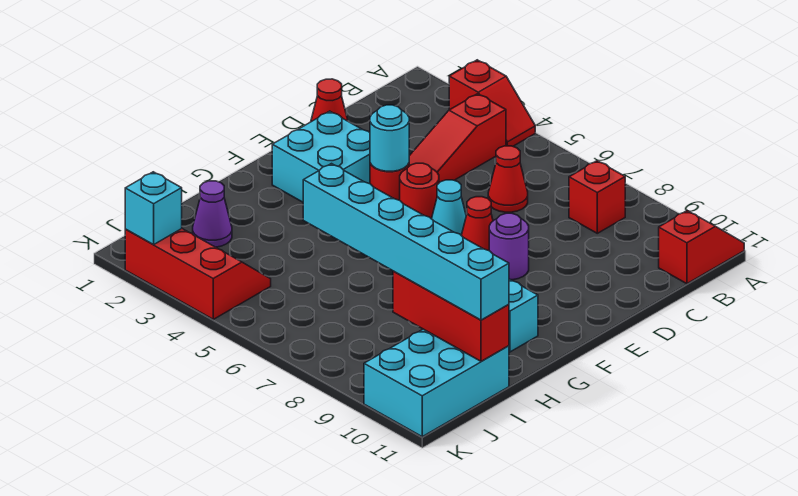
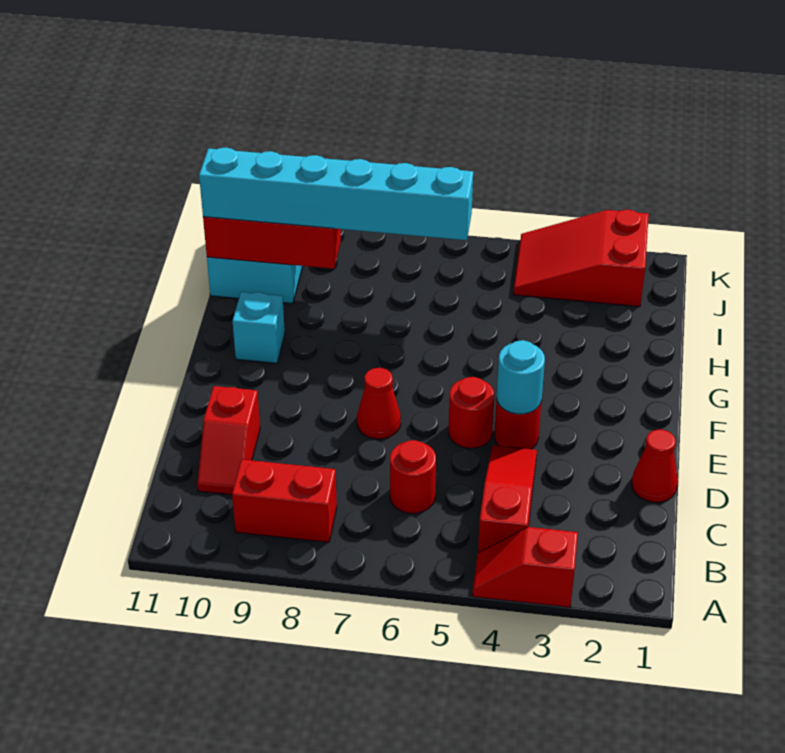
red 1x2 slope [659,211,744,284] -> red 1x2 slope moved to [197,386,260,495]
red 1x1 brick [569,161,625,233] -> red 1x2 brick [232,459,337,542]
red 1x1 cone [488,146,528,212] -> red 1x1 round brick [390,440,436,513]
cyan 2x2 brick [272,111,370,202] -> none
cyan 1x1 cone [432,180,466,235] -> none
purple 1x1 round brick [489,213,529,280] -> none
purple 1x1 cone [193,181,232,247] -> none
red 2x3 slope [125,229,271,319] -> red 2x3 slope turned to [513,210,649,307]
cyan 1x1 brick [125,172,182,245] -> none

